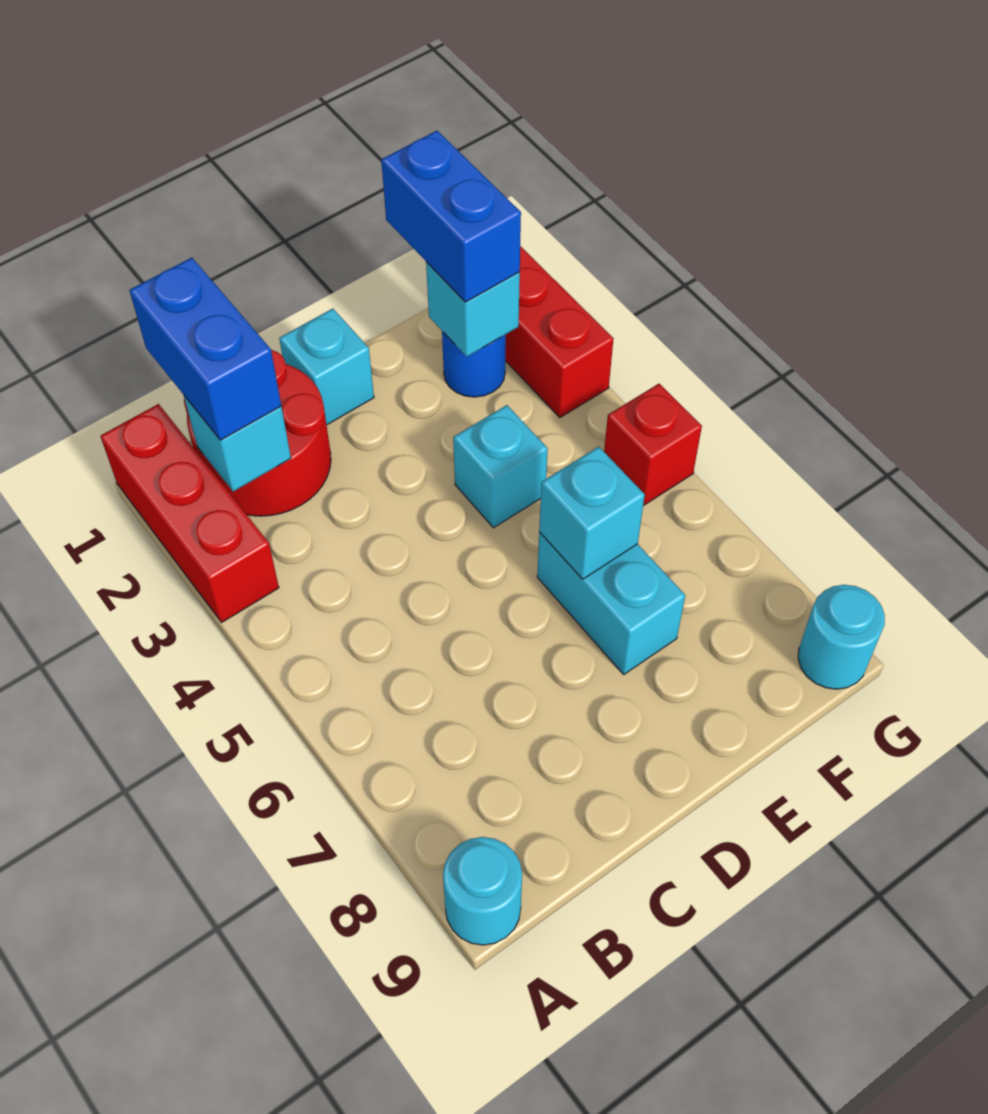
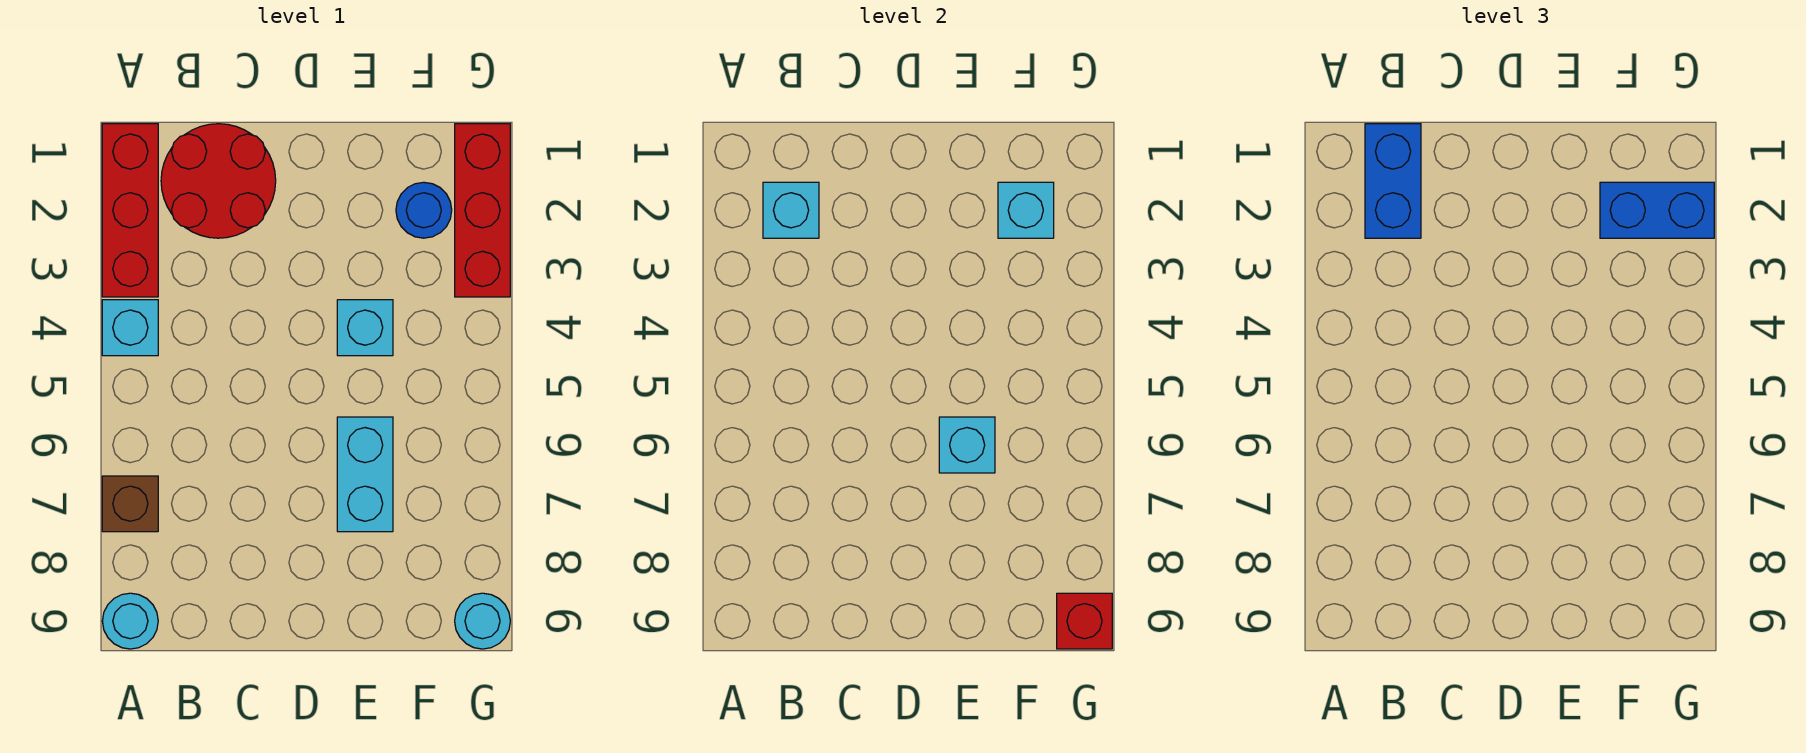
none -> brown 1x1 brick [102,476,158,532]
cyan 1x1 brick [279,309,374,425] -> cyan 1x1 brick moved to [102,300,158,356]
blue 1x2 brick [381,131,521,302] -> blue 1x2 brick turned to [1600,182,1714,238]
red 1x1 brick [604,384,702,505] -> red 1x1 brick moved to [1057,593,1112,649]

